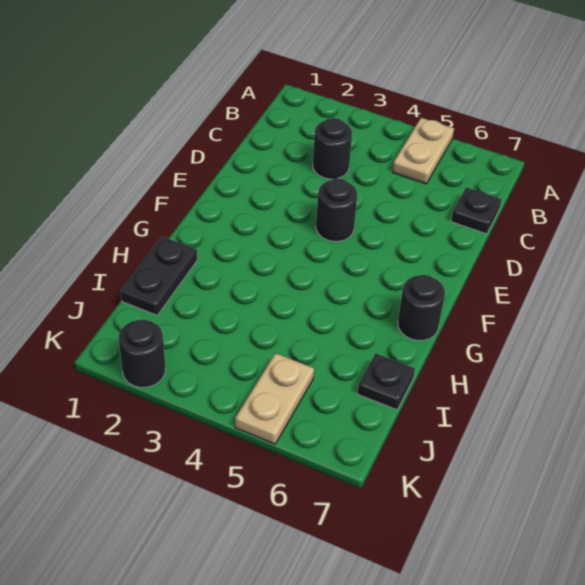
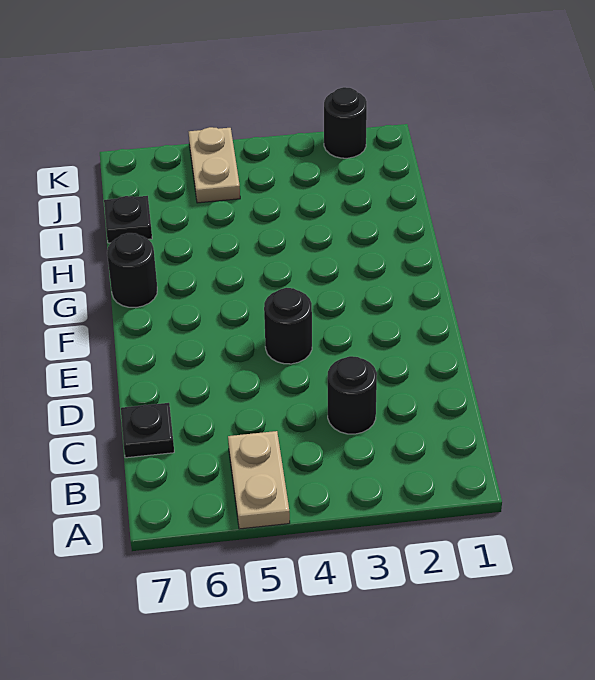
black 1x2 plate [121,237,197,315] -> none

